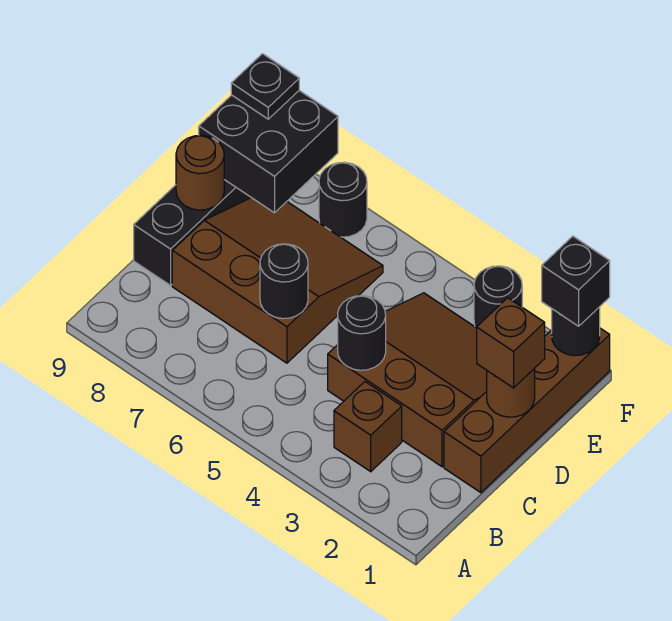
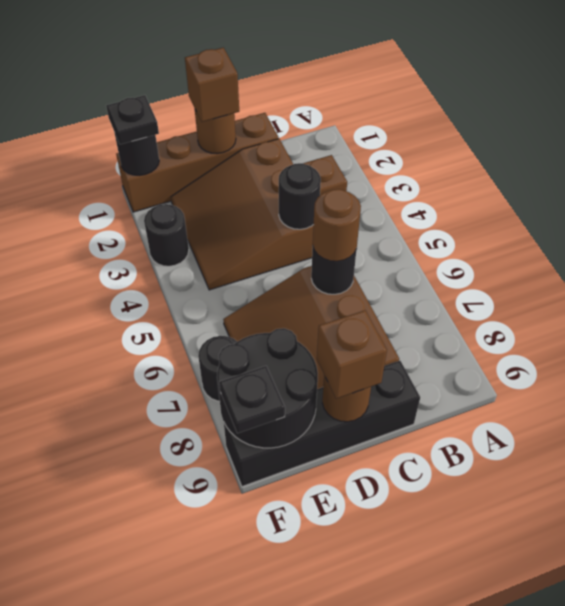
none -> brown 1x1 round brick [313,189,361,261]
none -> brown 1x1 brick [317,310,387,399]
black 2x2 brick [199,91,338,213] -> black 2x2 round brick [217,328,318,448]
black 1x1 brick [542,236,610,326] -> black 1x1 plate [106,95,159,144]

